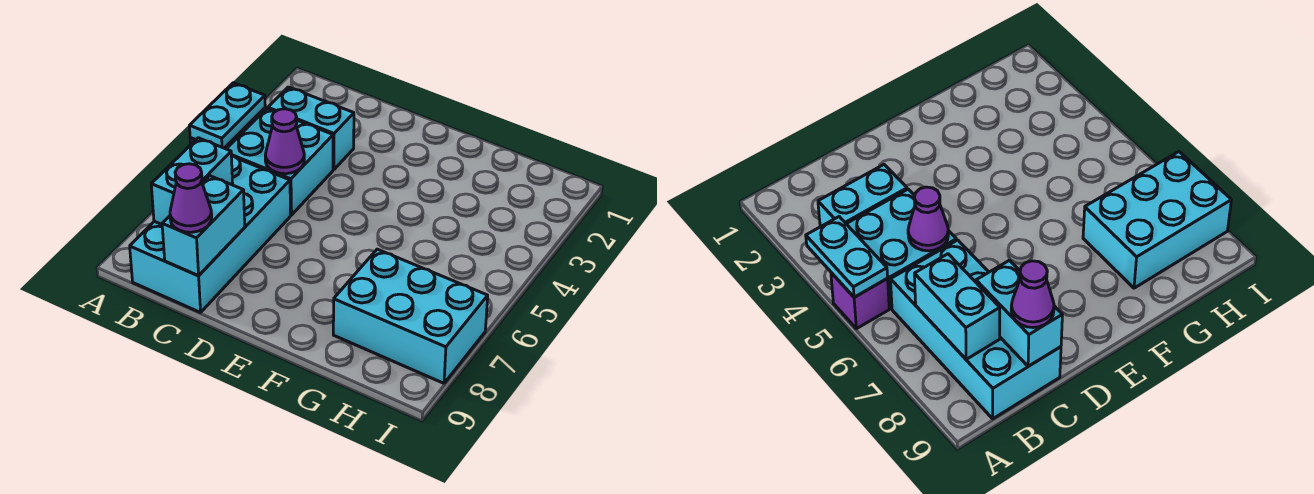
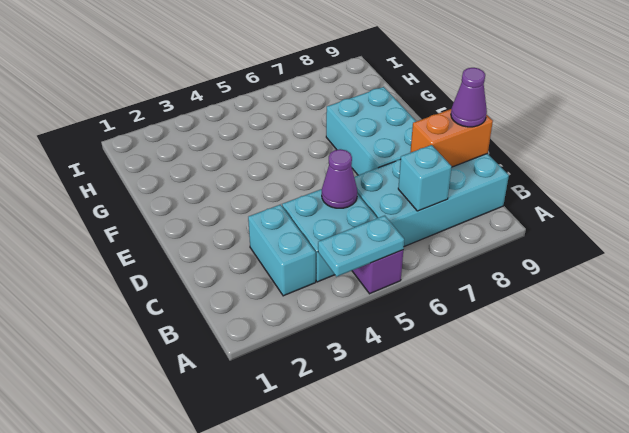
cyan 1x2 brick [151,138,233,224] -> cyan 1x1 brick [398,145,452,211]
cyan 1x2 brick [162,176,245,276] -> orange 1x2 brick [410,109,493,167]
cyan 2x3 brick [333,249,488,383] -> cyan 2x3 brick moved to [326,87,416,175]

